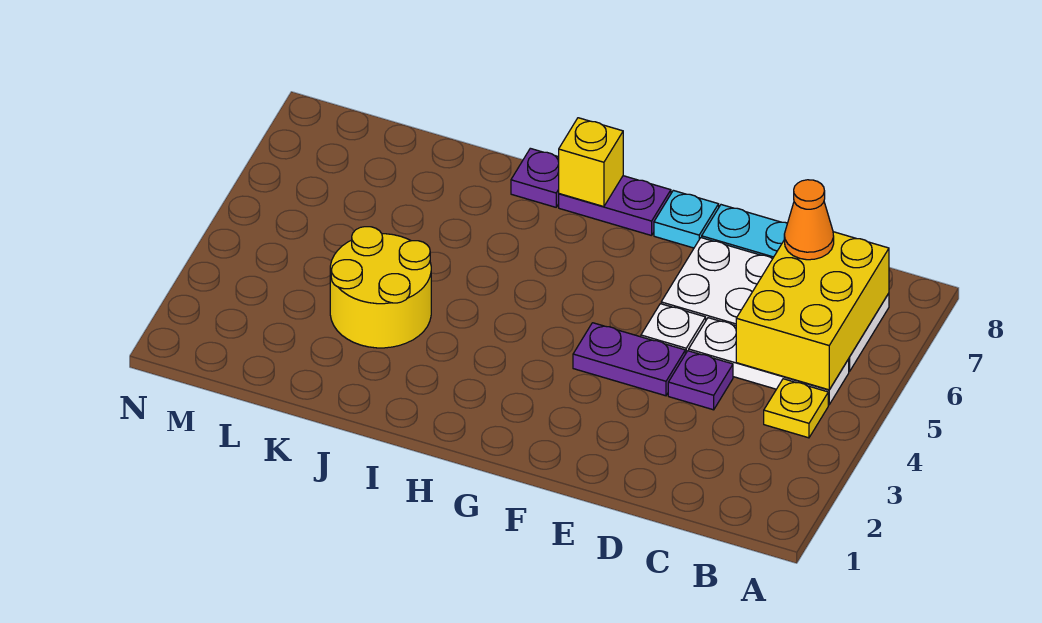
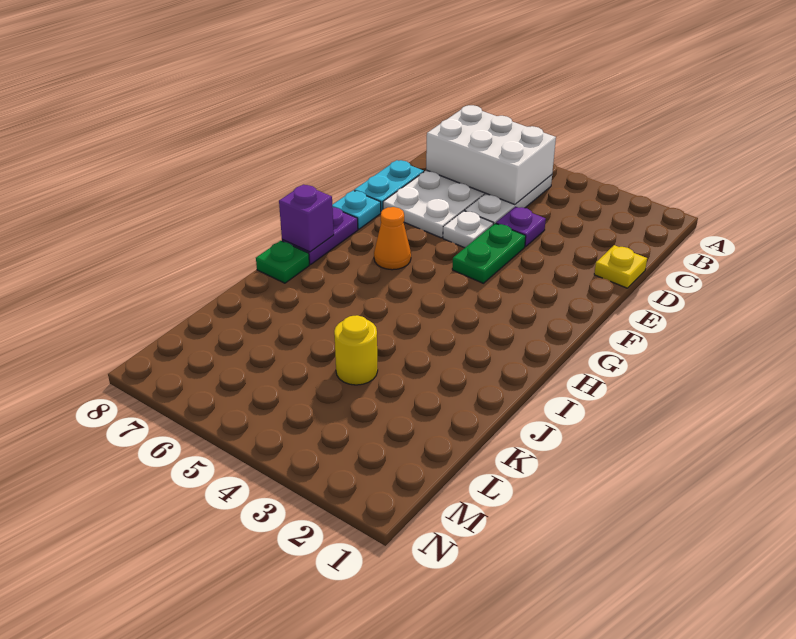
yellow 1x1 plate [764,379,828,438] -> yellow 1x1 plate moved to [594,245,647,288]
yellow 2x3 brick [736,232,889,390] -> white 2x3 brick [426,105,556,205]
orange 1x1 cone [784,180,834,260] -> orange 1x1 cone moved to [374,207,411,270]
purple 1x2 plate [573,323,685,396] -> green 1x2 plate [452,223,526,283]
yellow 1x1 brick [559,118,623,207] -> purple 1x1 brick [279,185,334,252]
purple 1x1 plate [511,148,559,207] -> green 1x1 plate [256,241,309,283]
yellow 2x2 round brick [330,227,431,348] -> yellow 1x1 round brick [334,315,378,385]

